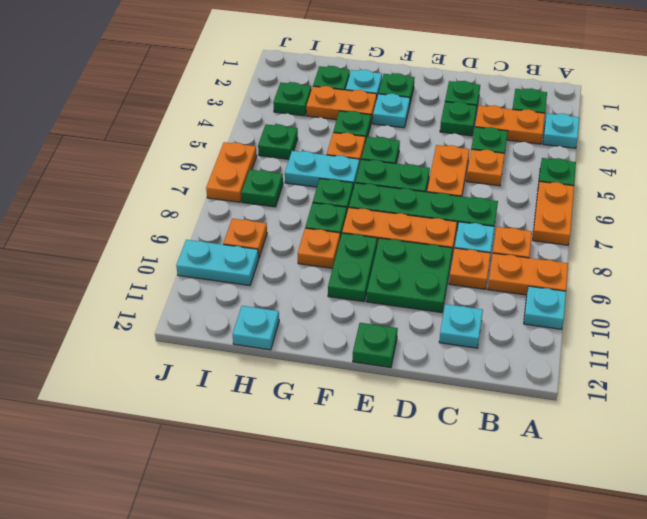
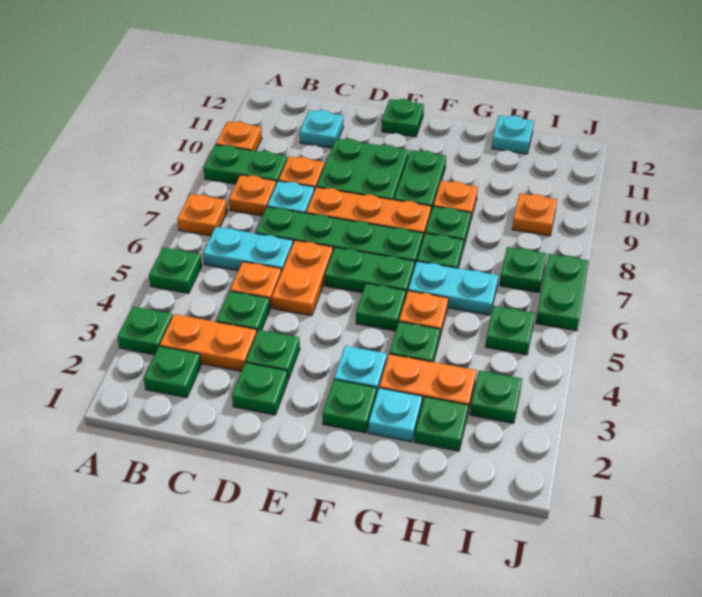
cyan 1x1 plate [543,113,579,148] -> green 1x1 plate [117,307,172,355]
orange 1x2 plate [533,181,574,245] -> orange 1x1 plate [177,194,227,236]
orange 1x2 plate [488,253,568,295] -> green 1x2 plate [204,145,287,184]
cyan 1x1 plate [524,286,566,329] -> orange 1x1 plate [216,122,262,151]
cyan 1x2 plate [176,240,259,286] -> cyan 1x2 plate moved to [203,227,293,272]
orange 1x2 plate [206,142,257,202] -> green 1x2 plate [536,254,589,331]

